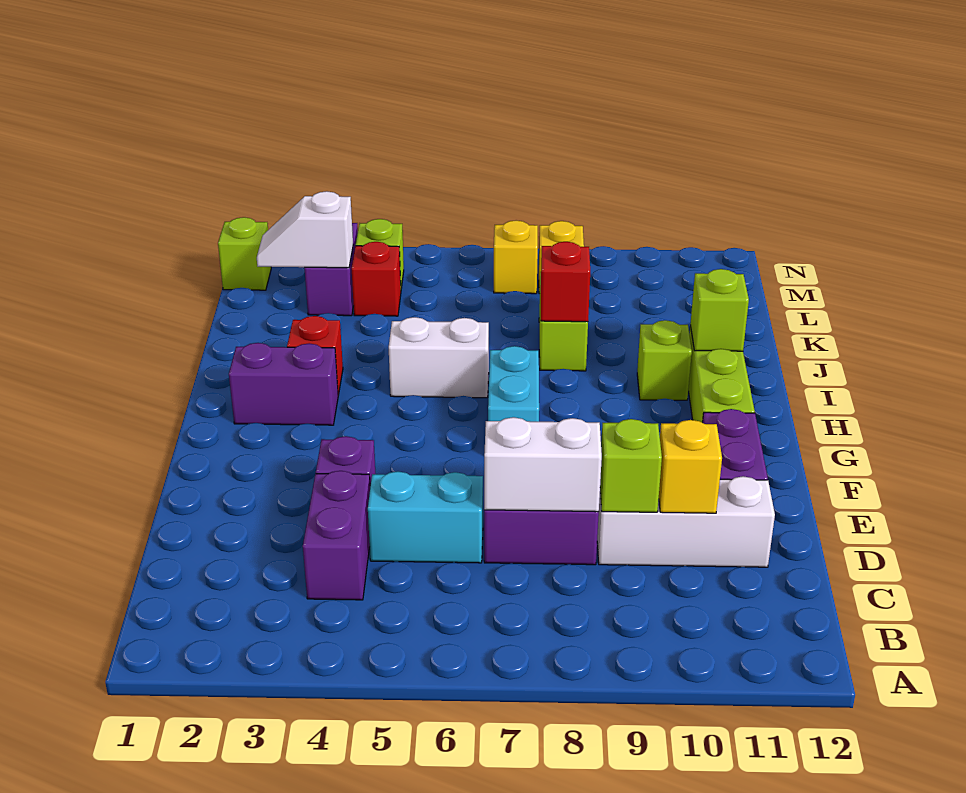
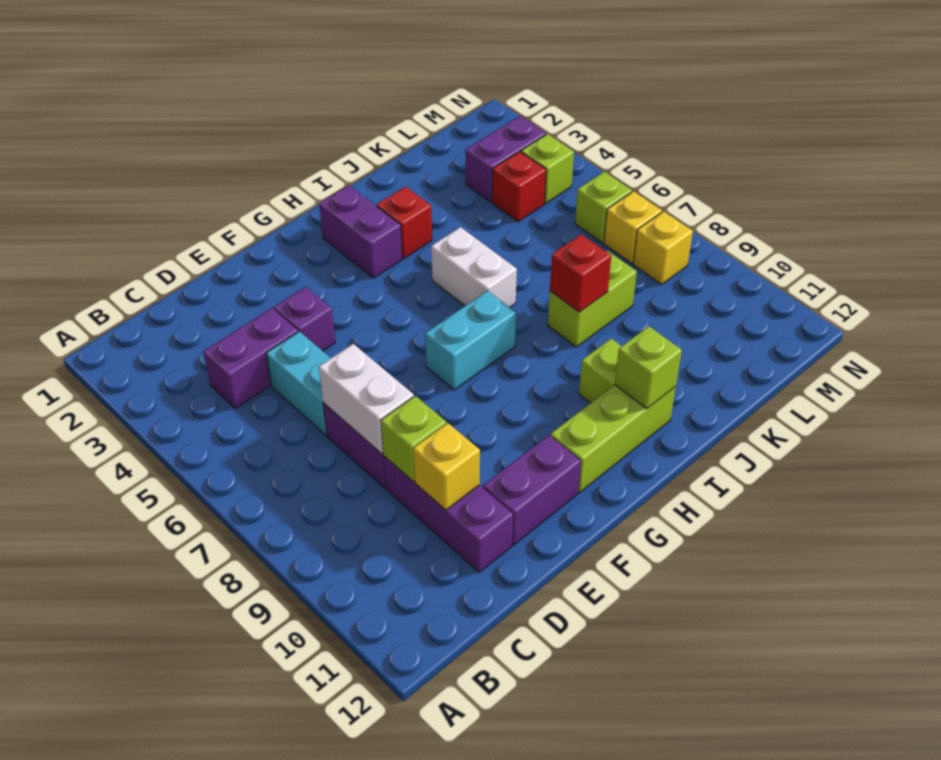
white 1x3 brick [597,476,775,567] -> purple 1x3 brick [383,456,513,572]
white 1x2 slope [257,191,353,268] -> none
lime 1x1 brick [218,217,271,290] -> lime 1x1 brick moved to [575,172,632,243]

